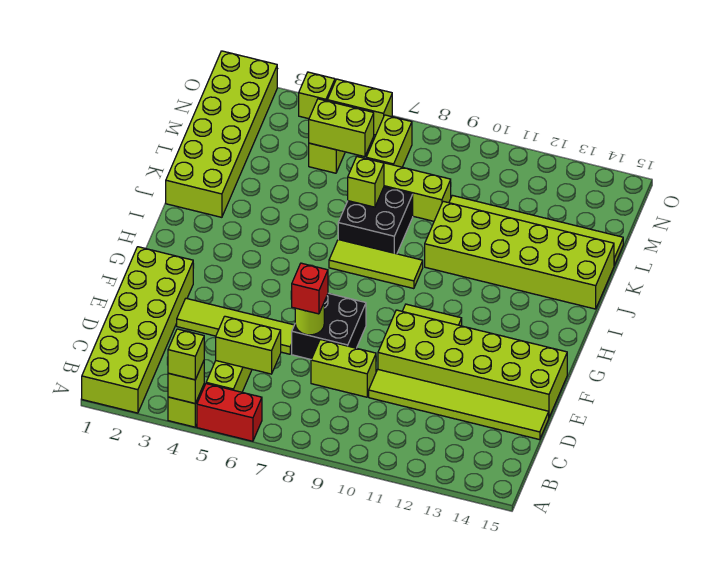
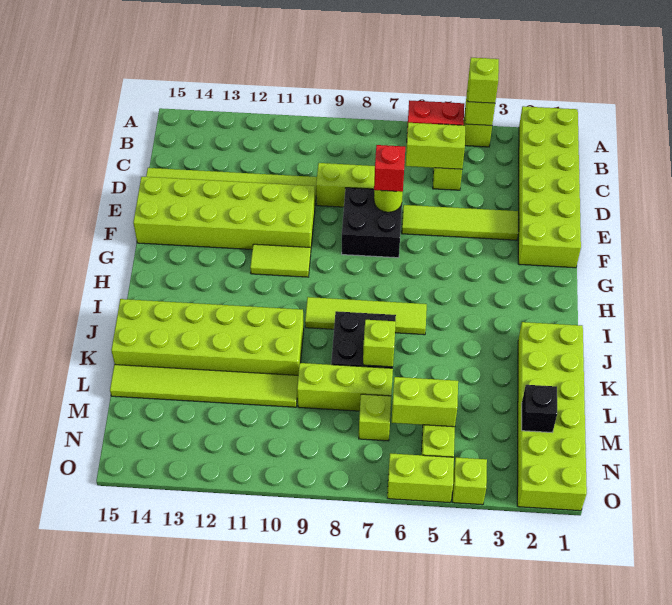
lime 1x3 tile [329,240,423,289] -> lime 1x4 tile [305,297,427,335]
none -> black 1x1 brick [522,385,557,432]
lime 1x2 brick [366,115,412,167] -> lime 1x1 brick [359,394,391,441]

